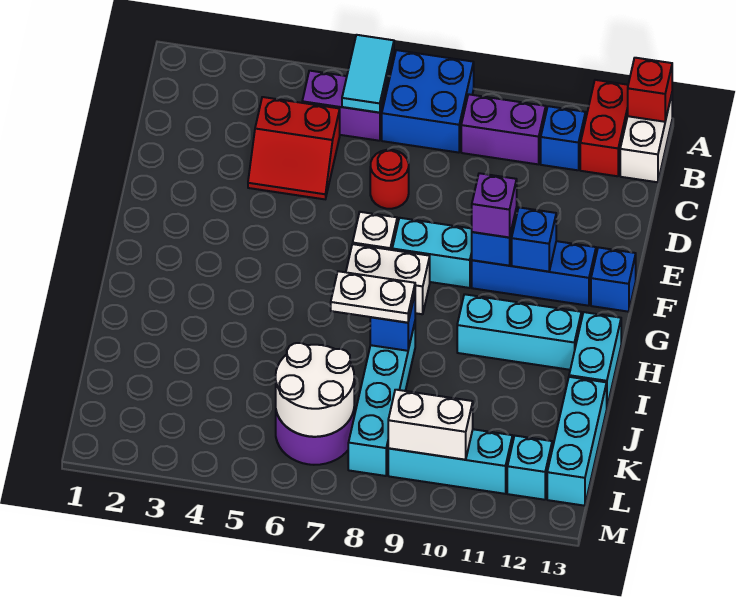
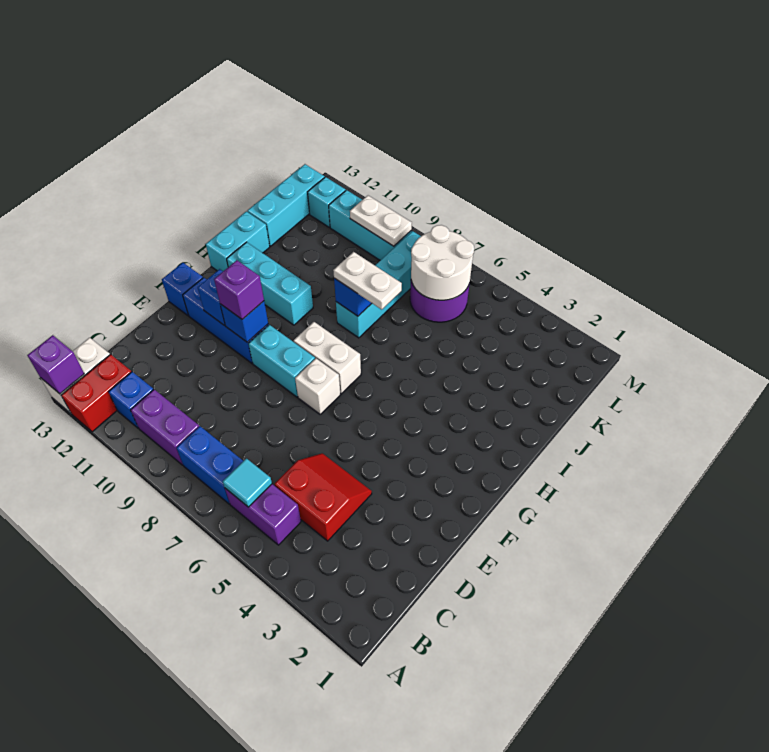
cyan 1x2 tile [342,35,394,113] -> cyan 1x1 tile [223,459,272,507]
blue 2x2 brick [382,50,474,153] -> blue 1x2 brick [177,426,243,504]
red 1x1 brick [628,58,672,122] -> purple 1x1 brick [27,335,84,394]
red 1x1 round brick [370,150,409,209] -> none
white 1x2 brick [388,390,473,460] -> white 1x2 plate [350,196,412,246]

